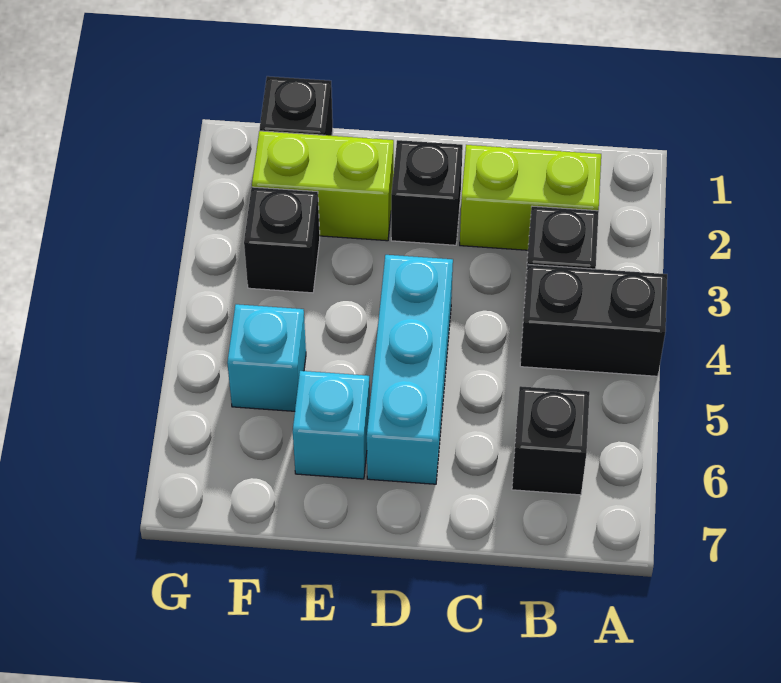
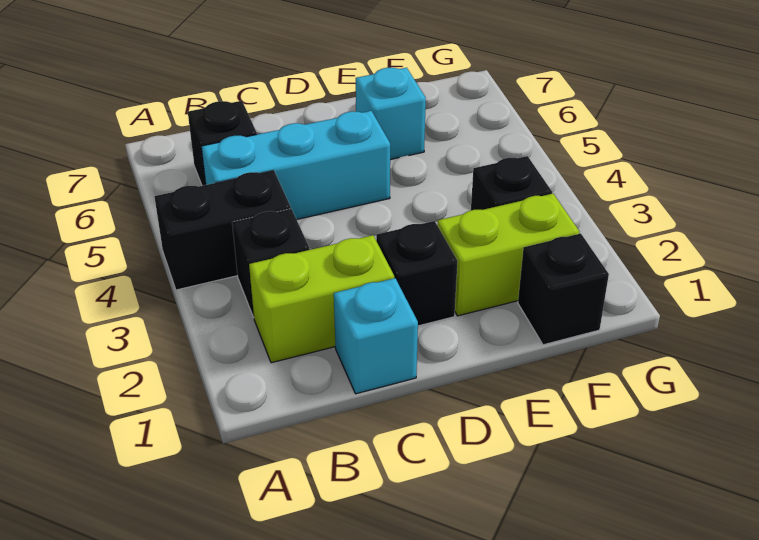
cyan 1x3 brick [367,255,453,484] -> cyan 1x3 brick turned to [202,111,390,219]
cyan 1x1 brick [227,304,306,411] -> cyan 1x1 brick moved to [334,278,418,394]

